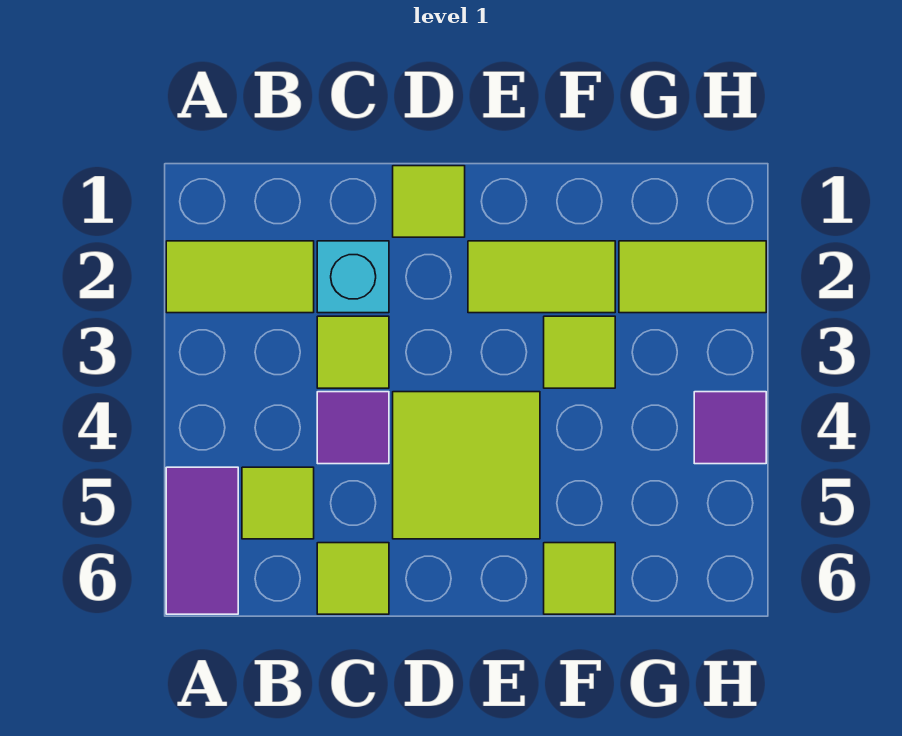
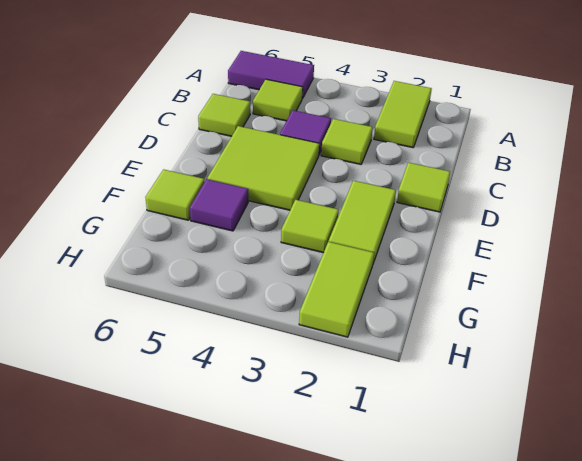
cyan 1x1 brick [317,241,389,313] -> none
purple 1x1 tile [694,392,766,464] -> purple 1x1 tile moved to [190,179,248,231]

